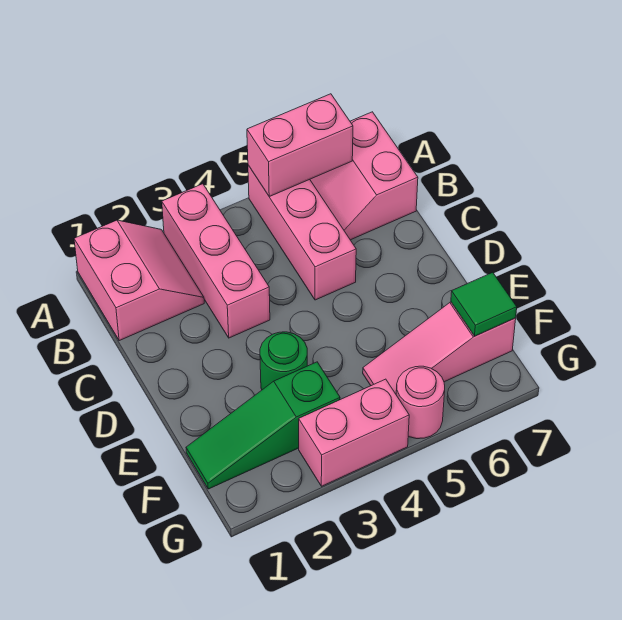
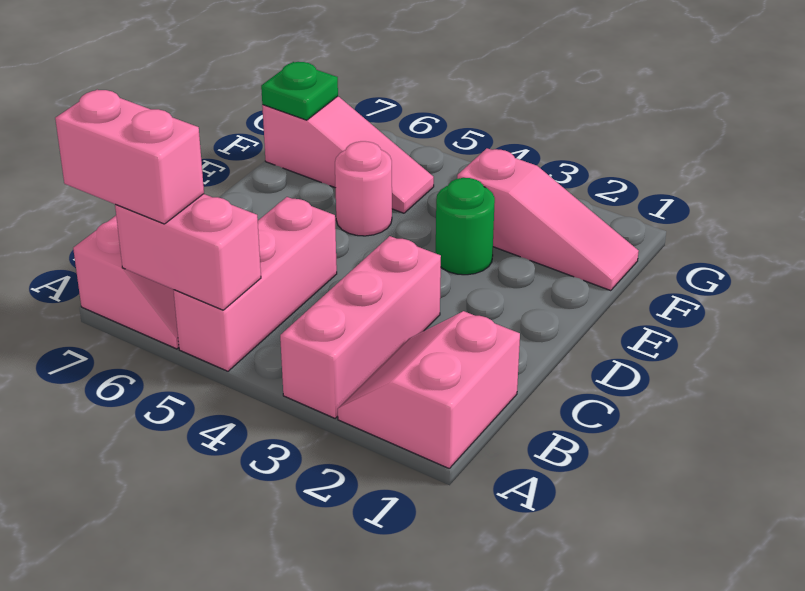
green 1x3 slope [186,362,340,489] -> pink 1x3 slope [457,148,639,291]
green 1x1 tile [451,272,517,336] -> green 1x1 plate [261,62,338,120]
pink 1x2 brick [299,379,409,486] -> pink 1x2 brick moved to [55,90,204,224]
pink 1x1 round brick [396,366,445,439] -> pink 1x1 round brick moved to [335,141,392,236]

